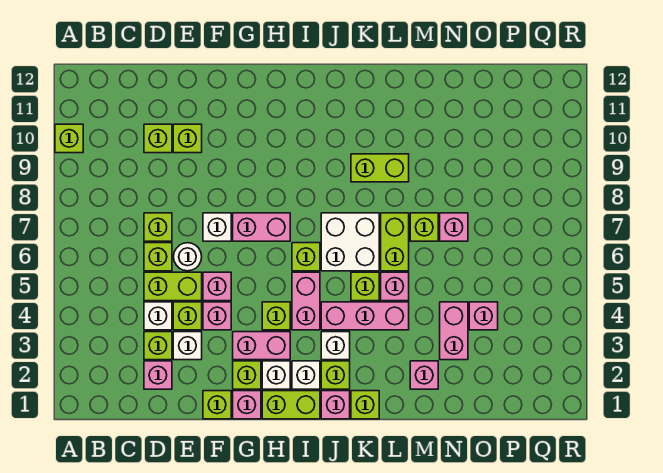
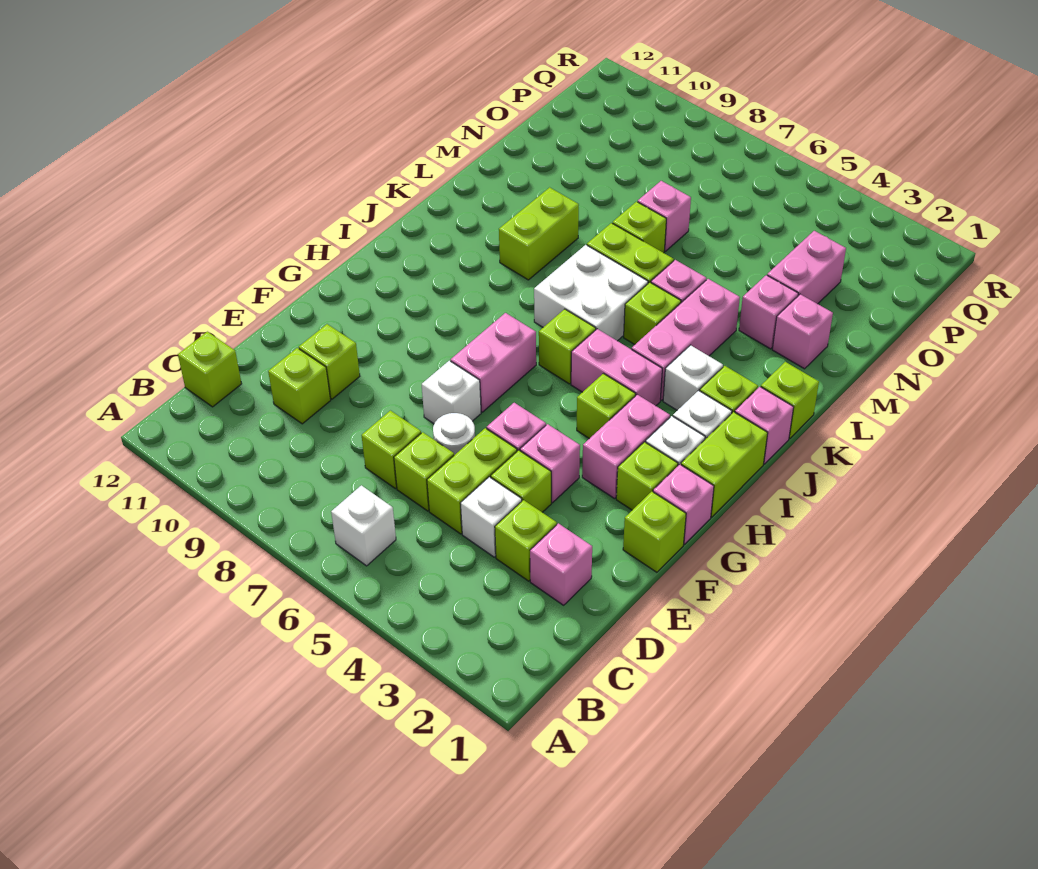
lime 1x1 brick [55,124,83,153] -> lime 1x1 brick moved to [178,332,242,407]
white 1x1 brick [173,332,202,360] -> white 1x1 brick moved to [331,485,396,566]
pink 1x2 brick [440,302,468,360] -> pink 1x2 brick turned to [767,231,846,304]
pink 1x1 brick [469,302,498,330] -> pink 1x1 brick moved to [739,275,798,349]

